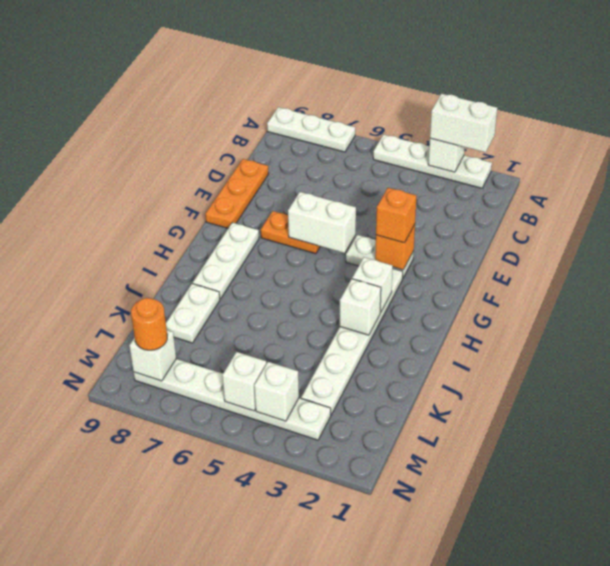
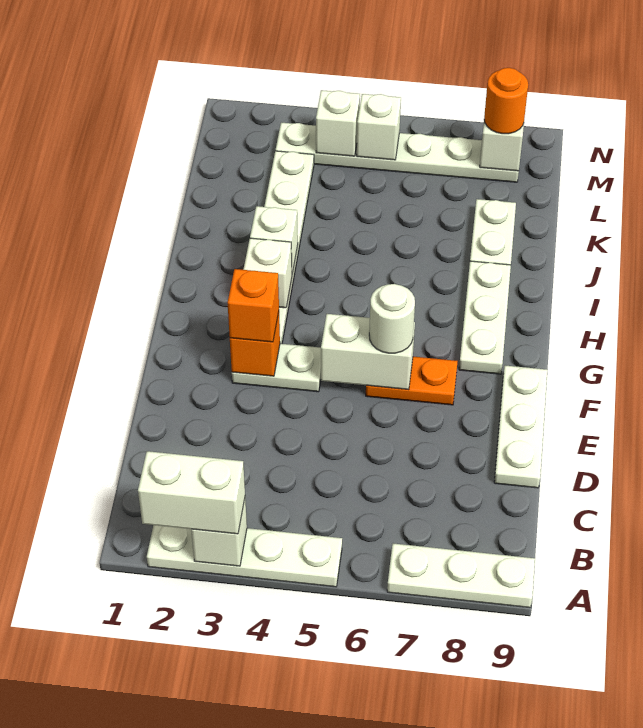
orange 1x3 plate [205,159,268,228] -> white 1x3 plate [494,365,547,488]
none -> white 1x1 round brick [369,284,415,353]

